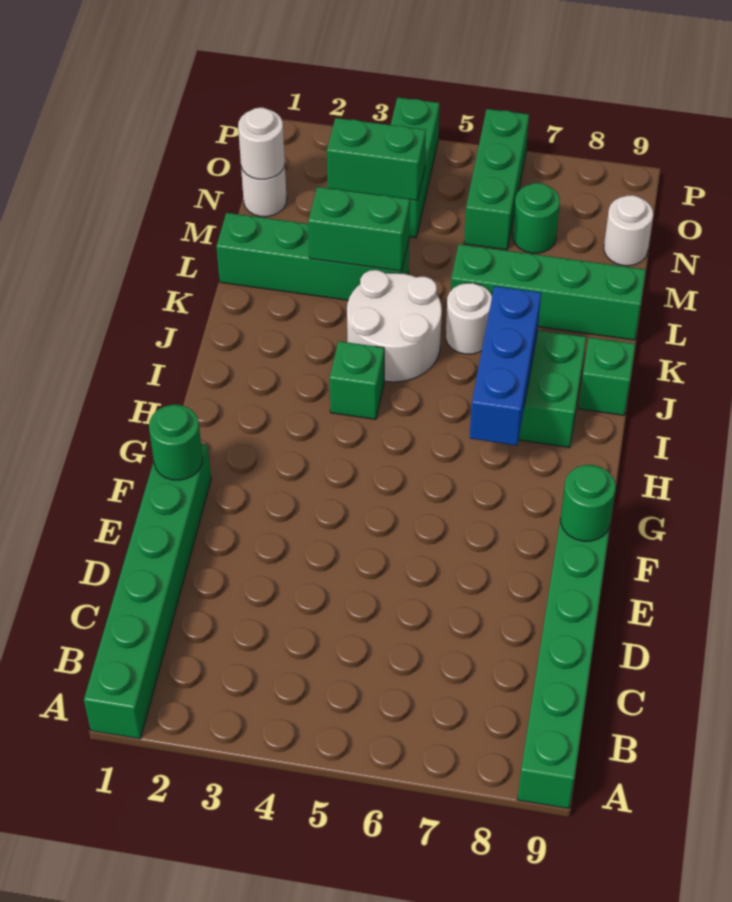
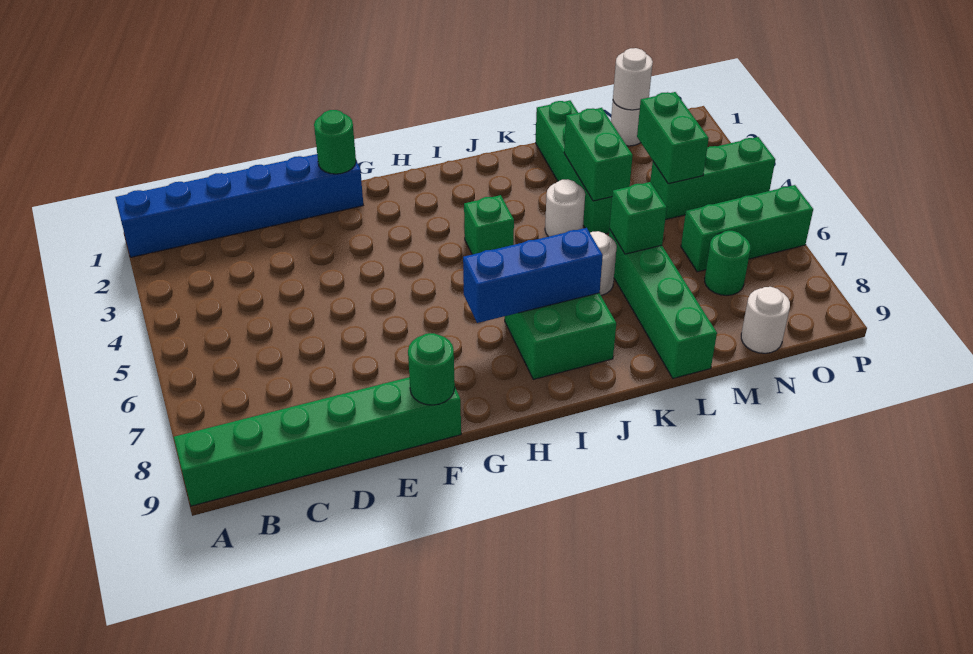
green 1x6 brick [84,444,211,739] -> blue 1x6 brick [115,154,363,257]
white 2x2 round brick [347,270,442,382] -> white 1x1 round brick [545,179,585,237]
green 1x1 brick [579,337,635,415] -> green 1x1 brick moved to [610,182,667,254]

